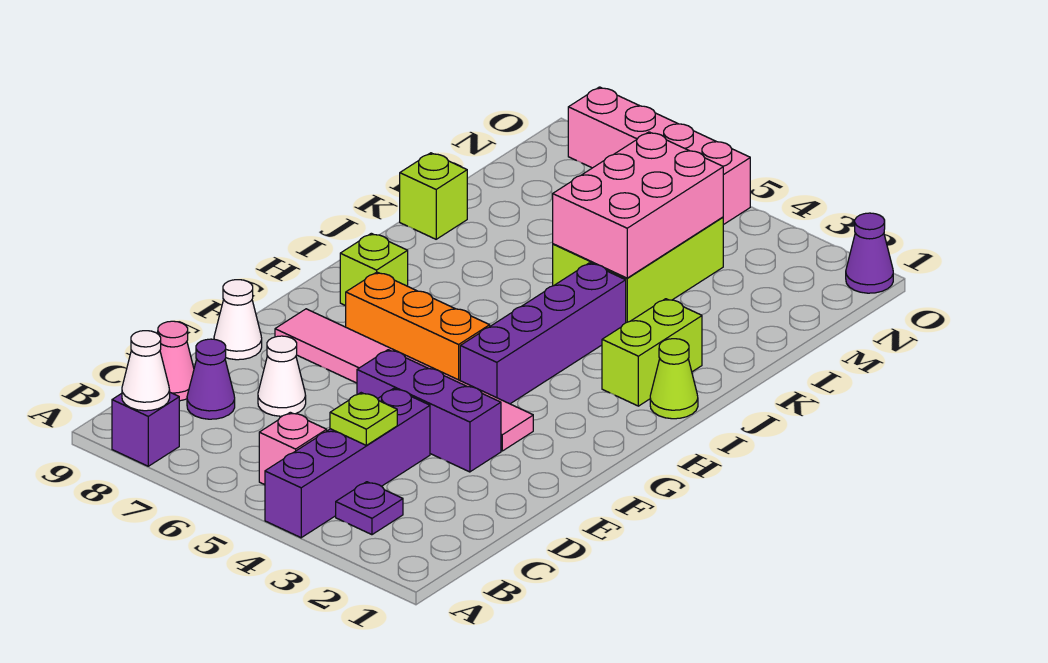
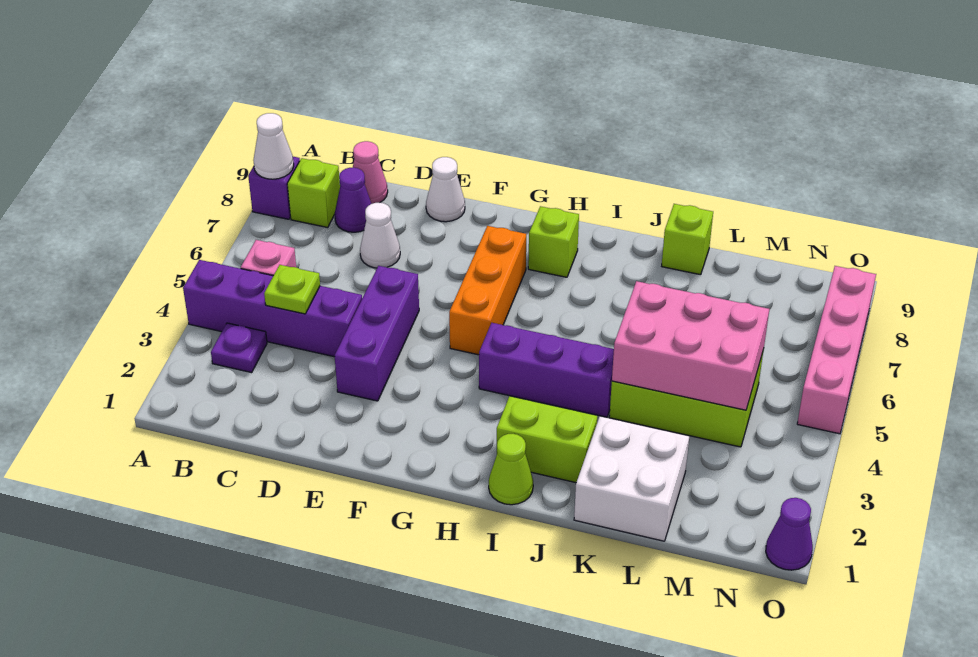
none -> lime 1x1 brick [287,158,340,227]
pink 1x6 tile [275,309,533,451] -> none
purple 1x4 brick [460,263,626,404] -> purple 1x3 brick [479,323,614,417]
none -> white 2x2 brick [574,416,689,541]

